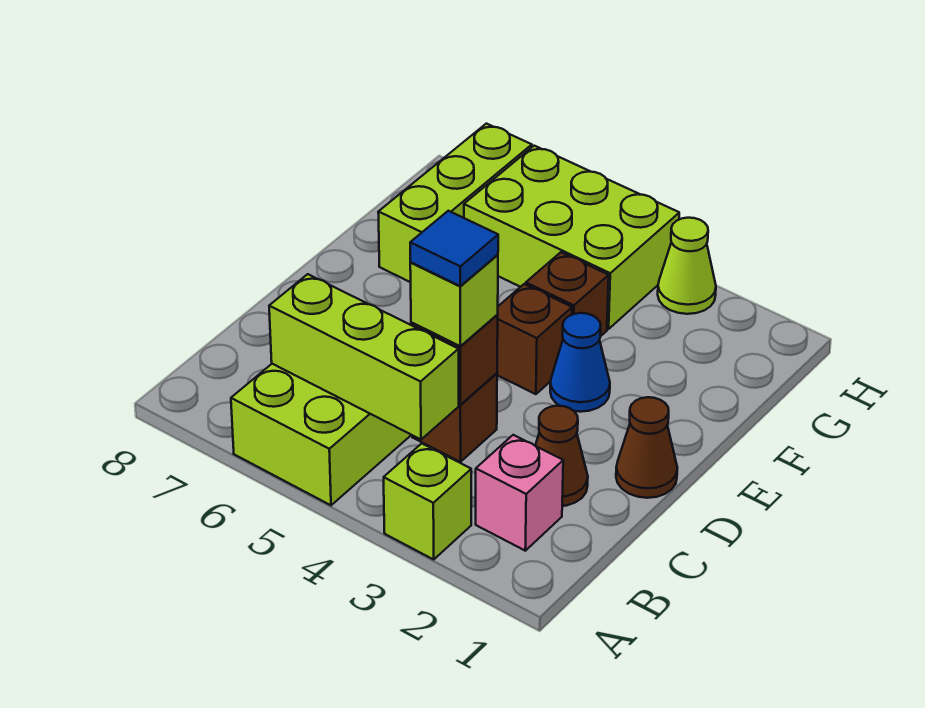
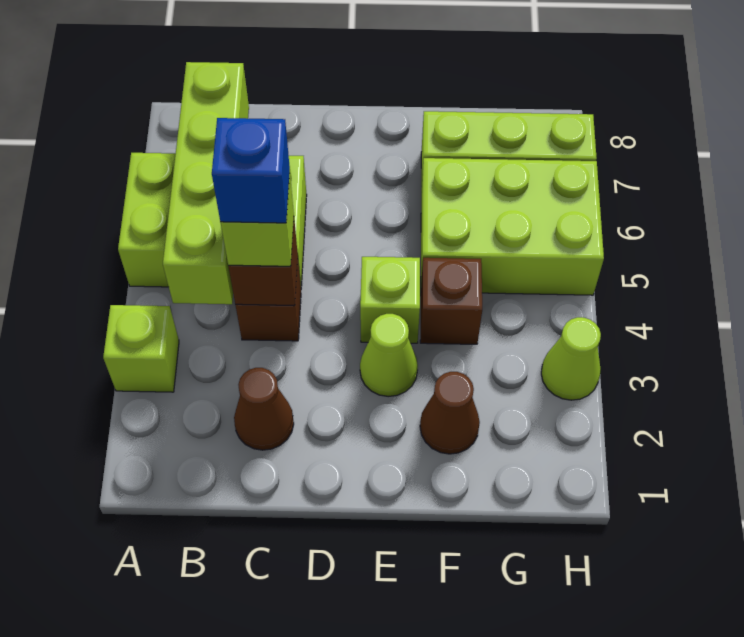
pink 1x1 brick [476,435,563,551] -> none
lime 1x3 brick [269,274,459,439] -> lime 1x4 brick [163,62,249,304]
blue 1x1 tile [410,211,498,286] -> blue 1x1 brick [212,118,290,223]
brown 1x1 cone [616,397,677,498] -> brown 1x1 cone moved to [420,372,480,454]
blue 1x1 cone [550,313,610,412] -> lime 1x1 cone [360,314,418,397]
brown 1x1 brick [497,284,572,394] -> lime 1x1 brick [360,257,420,343]
lime 2x3 brick [464,146,679,329] -> lime 2x3 brick turned to [421,158,604,295]

